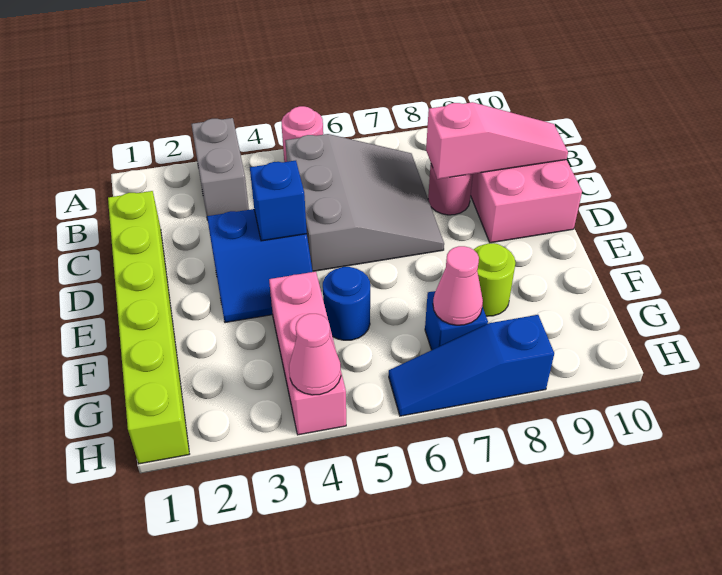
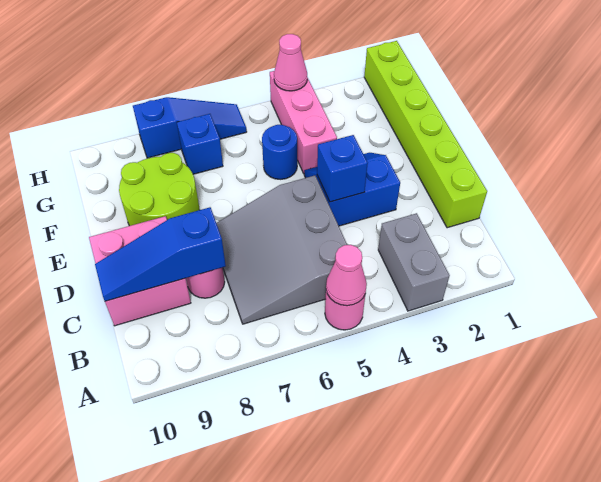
pink 1x3 slope [426,102,568,179] -> blue 1x3 slope [95,207,226,301]
lime 1x1 round brick [473,243,515,316] -> lime 2x2 round brick [119,153,199,226]
pink 1x1 cone [433,246,483,325] -> pink 1x1 cone moved to [326,245,367,306]

